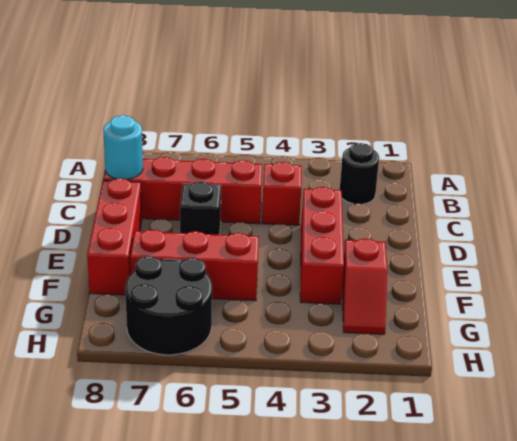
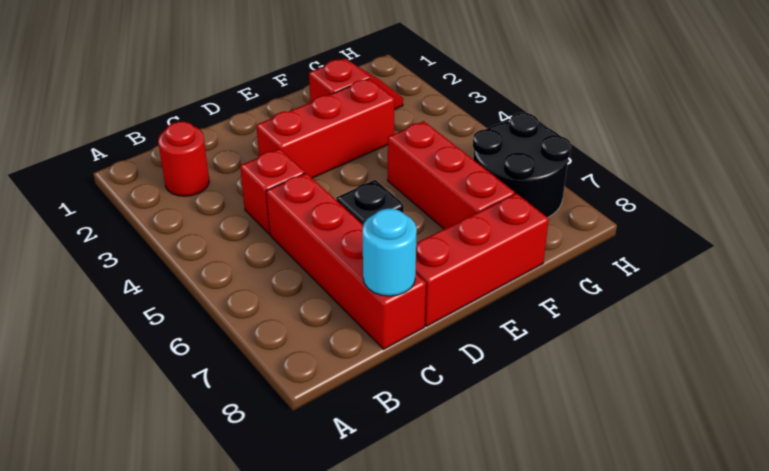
black 1x1 round brick [340,143,379,204] -> red 1x1 round brick [158,122,209,196]

